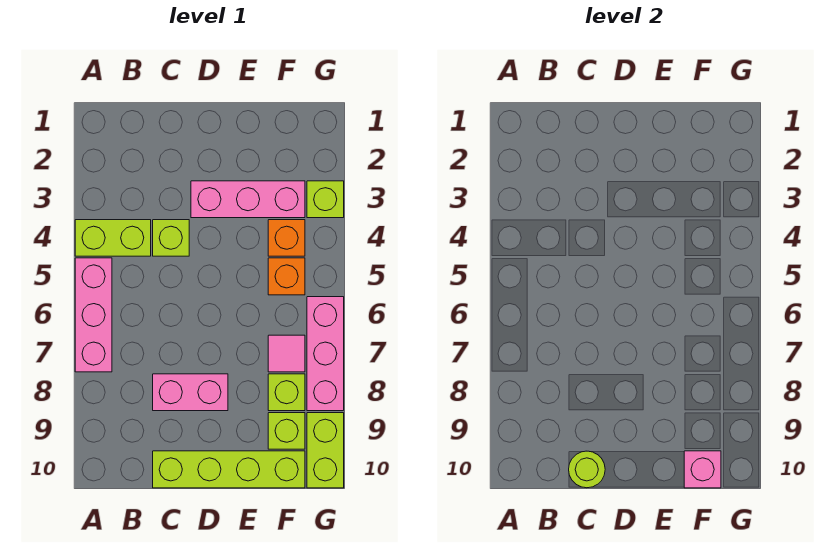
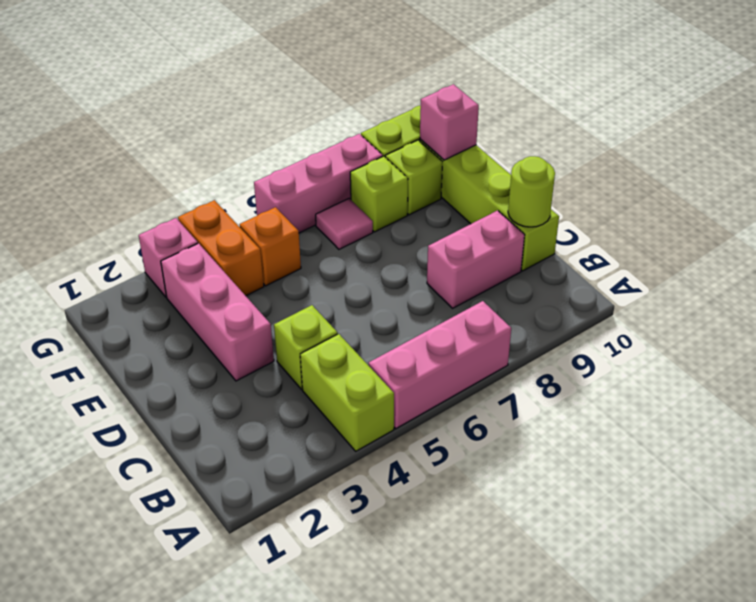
pink 1x2 brick [153,374,228,411] -> pink 1x2 brick turned to [427,211,525,308]
orange 1x1 brick [268,220,305,256] -> orange 1x2 brick [178,200,264,296]
lime 1x1 brick [307,181,344,218] -> pink 1x1 brick [139,218,198,297]

